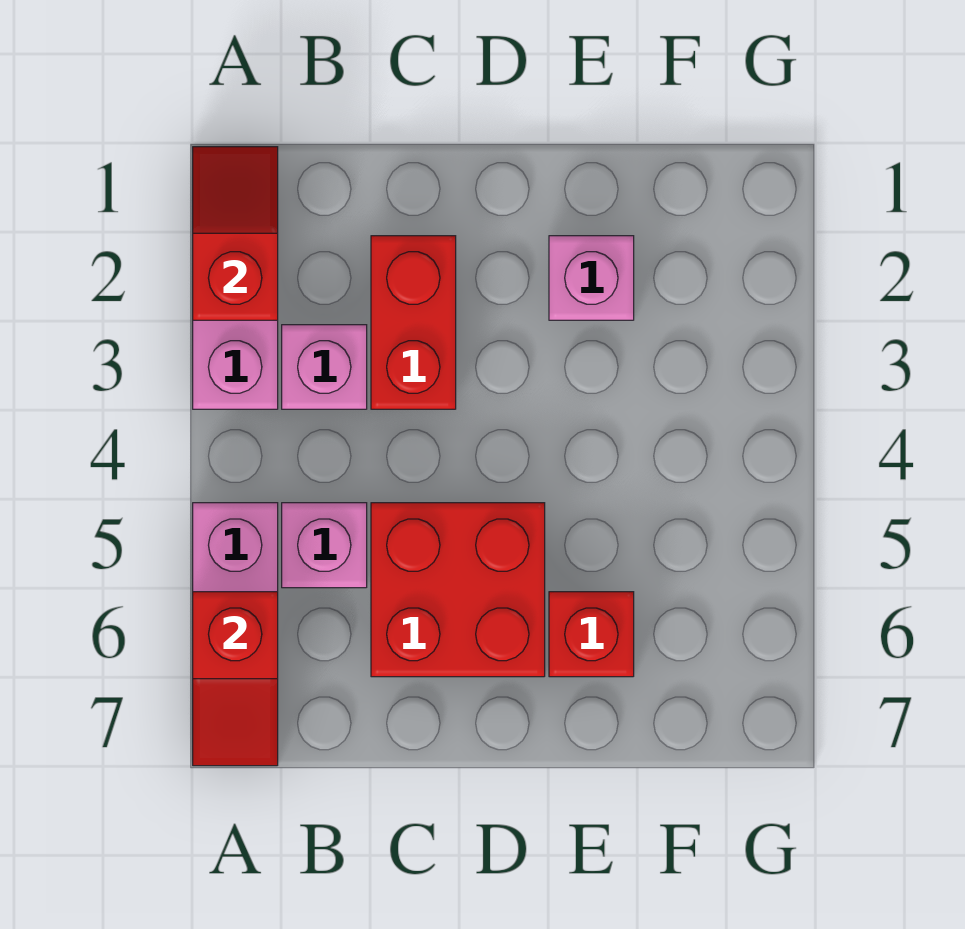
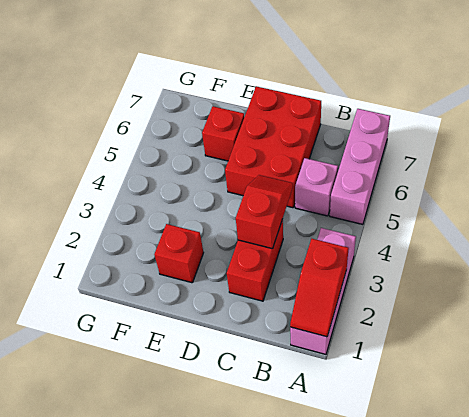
red 1x2 slope [193,592,278,766] -> red 1x2 slope moved to [236,175,293,249]
pink 1x1 brick [282,325,367,409] -> none
red 2x2 brick [371,503,545,677] -> red 2x3 brick [225,86,321,208]
pink 1x1 brick [549,236,634,320] -> red 1x1 brick [154,224,204,283]

